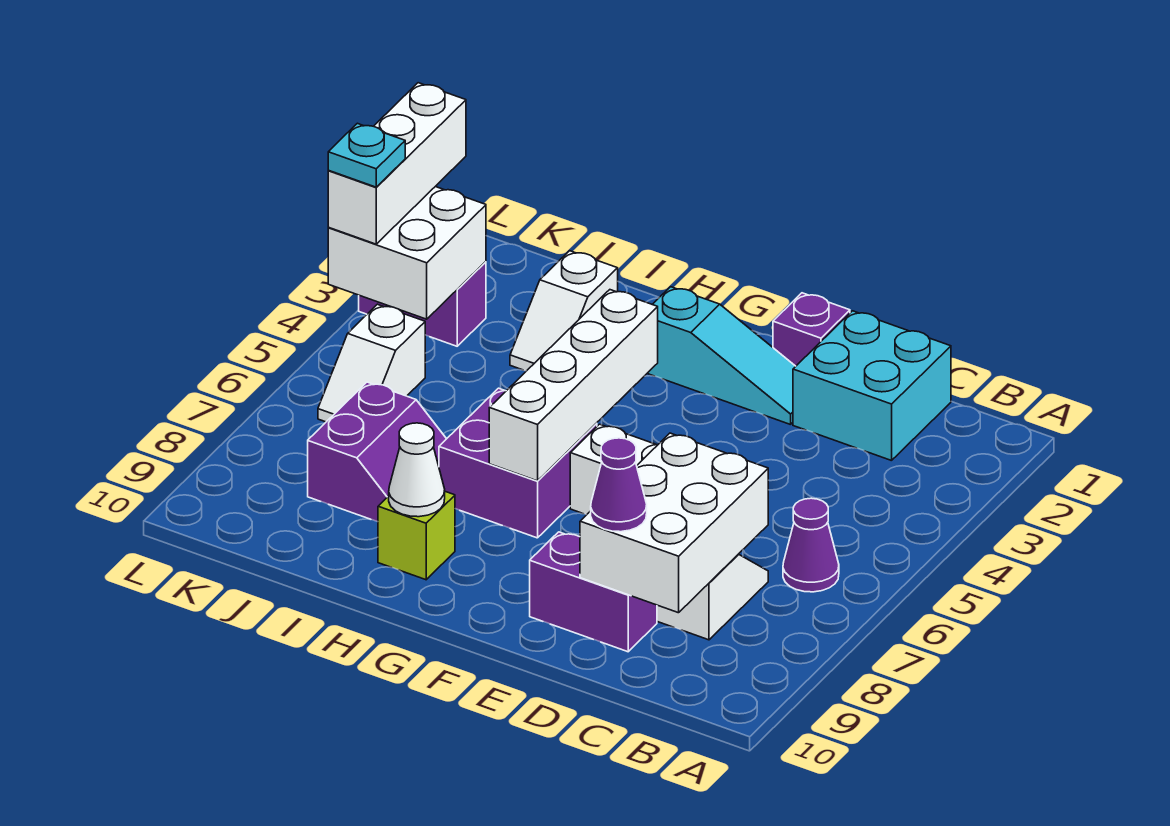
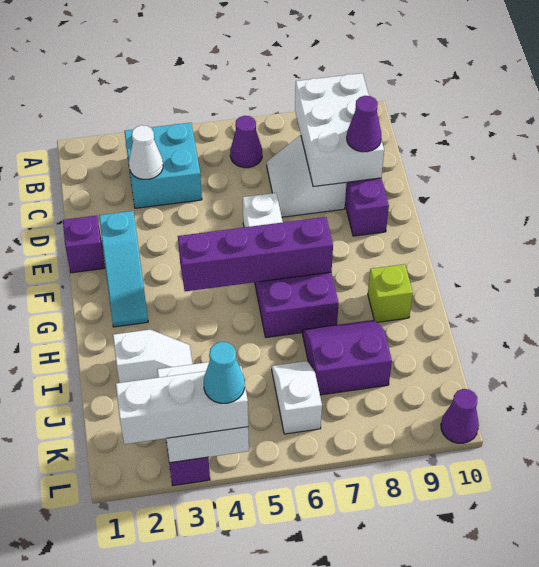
cyan 2x2 brick [793,311,951,461] -> cyan 2x2 brick moved to [124,123,202,208]
white 2x3 brick [580,433,768,613] -> white 2x3 brick turned to [295,73,384,187]
cyan 1x3 slope [647,287,796,425] -> cyan 1x3 slope turned to [99,211,148,327]
white 1x4 brick [489,290,658,481] -> purple 1x4 brick [178,217,333,291]
white 1x1 cone [389,423,445,517] -> white 1x1 cone moved to [129,125,163,179]
white 1x2 slope [318,304,425,422] -> white 1x2 slope turned to [272,361,322,434]
cyan 1x1 plate [328,123,405,187] -> cyan 1x1 cone [204,342,245,403]
none -> purple 1x1 cone [441,389,479,443]

